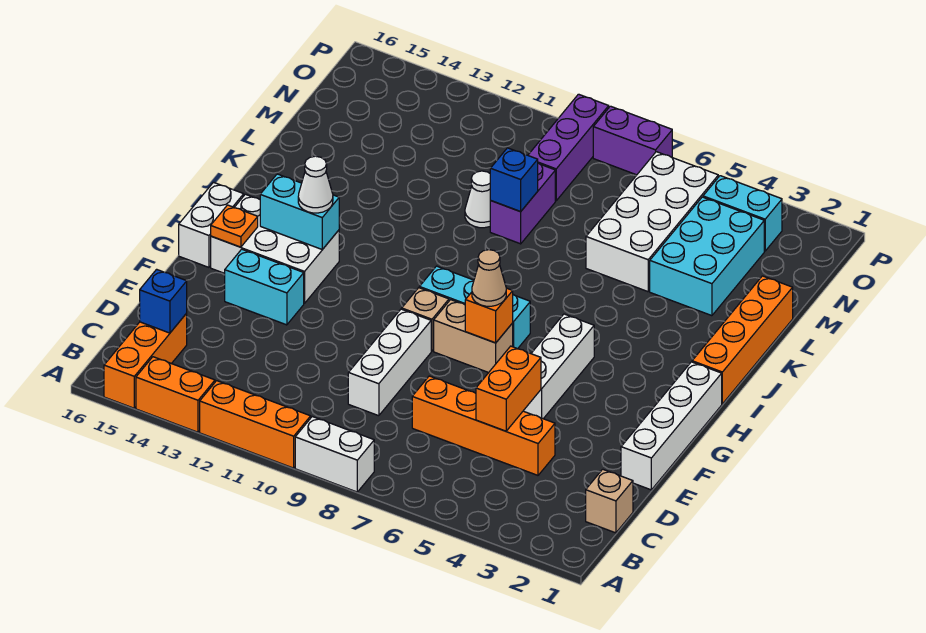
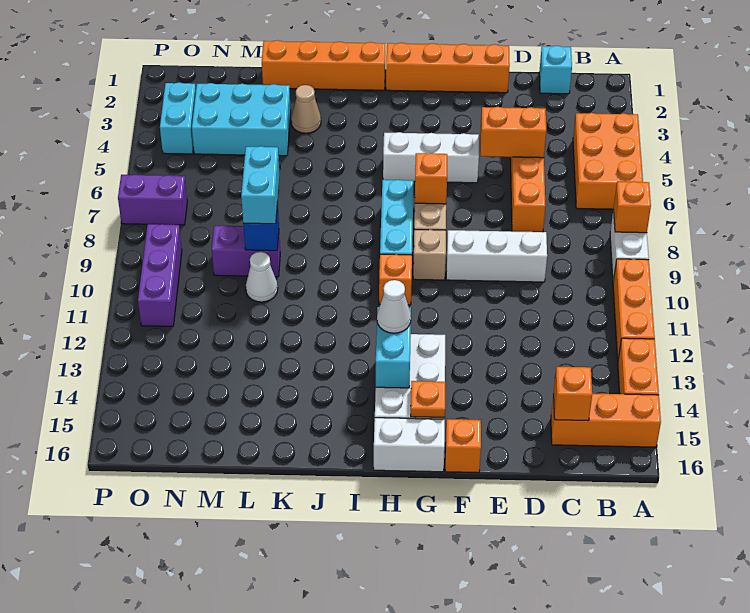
none -> orange 2x3 brick [573,113,643,209]
none -> orange 1x1 brick [614,181,651,233]
tan 1x1 brick [586,469,633,533] -> cyan 1x1 brick [539,46,572,94]
blue 1x1 brick [140,269,187,333] -> orange 1x1 brick [554,367,592,421]
white 1x4 brick [621,362,722,490] -> orange 1x4 brick [386,43,510,93]
cyan 1x2 brick [225,249,304,325] -> cyan 1x2 brick moved to [241,146,279,224]
none -> orange 1x1 brick [445,419,481,473]
tan 1x1 cone [472,250,506,306] -> tan 1x1 cone moved to [291,85,321,133]
none -> orange 1x1 brick [379,254,412,305]
white 2x4 brick [586,152,718,292] -> none
purple 1x3 brick [528,94,609,201] -> purple 1x3 brick turned to [138,224,182,326]
purple 1x2 brick [593,106,672,175] -> purple 1x2 brick turned to [118,175,187,225]

